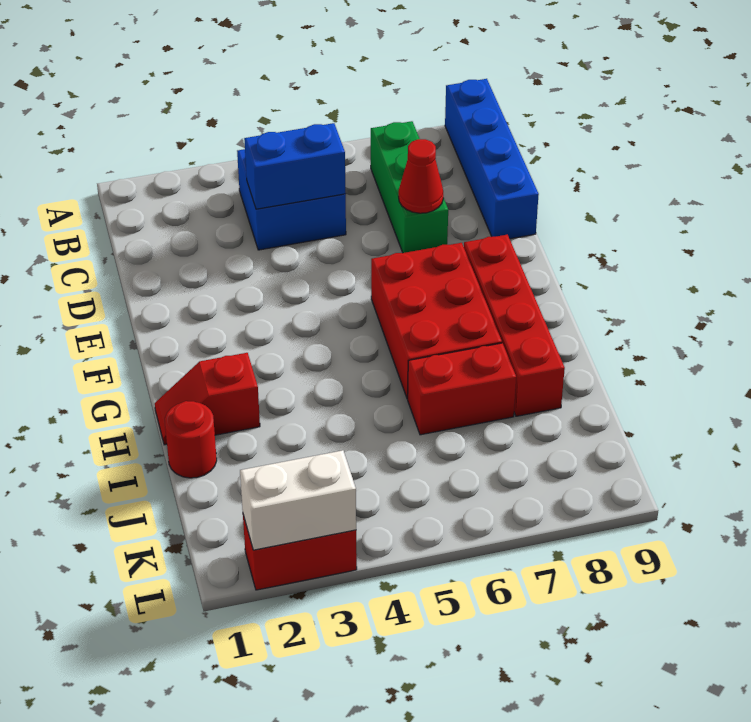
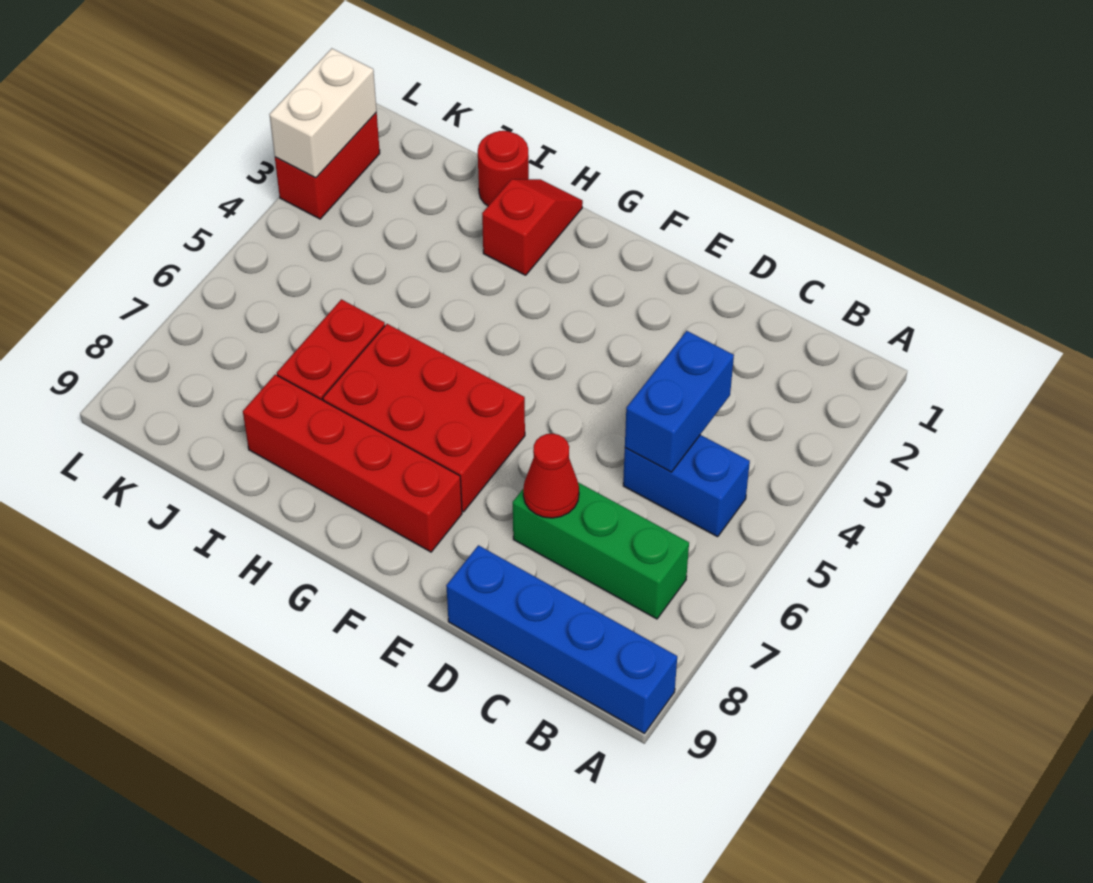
blue 2x2 brick [237,149,346,250] -> blue 1x2 brick [623,435,750,537]

